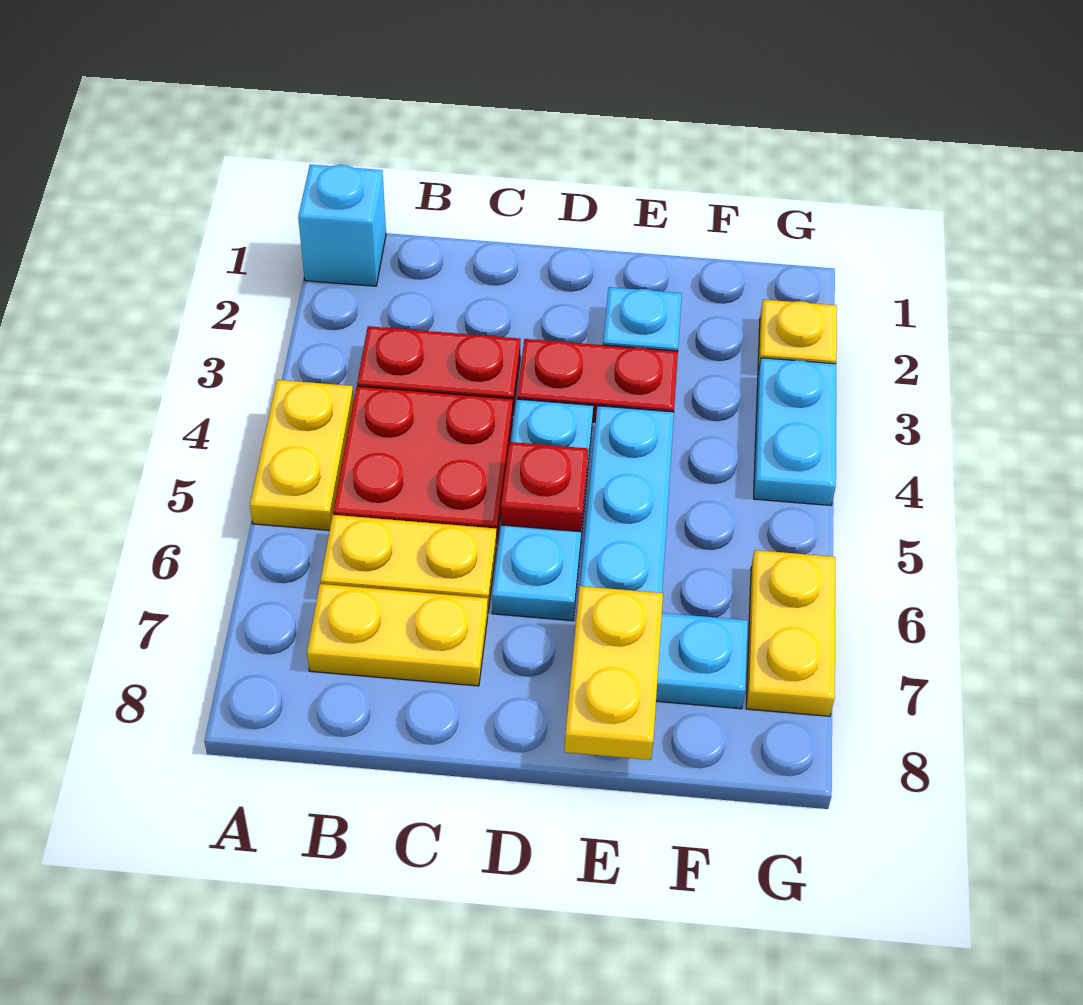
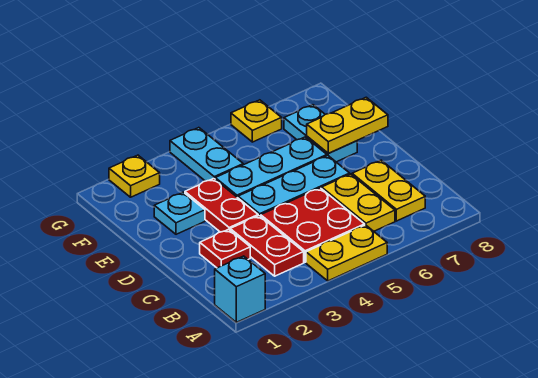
red 1x1 plate [501,442,588,532] -> red 1x1 plate moved to [200,229,250,268]
cyan 1x2 plate [754,358,836,505] -> cyan 1x2 plate turned to [170,128,243,181]
yellow 1x2 plate [746,550,835,716] -> yellow 1x1 plate [231,100,282,142]

